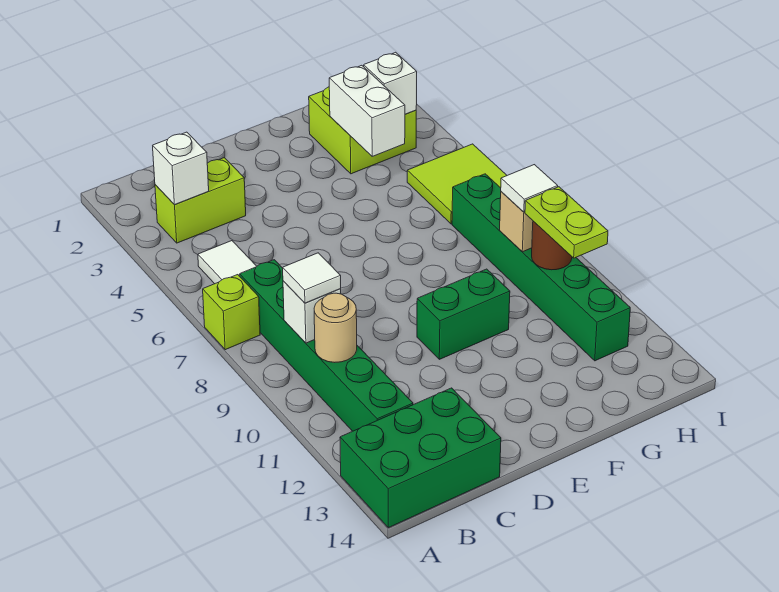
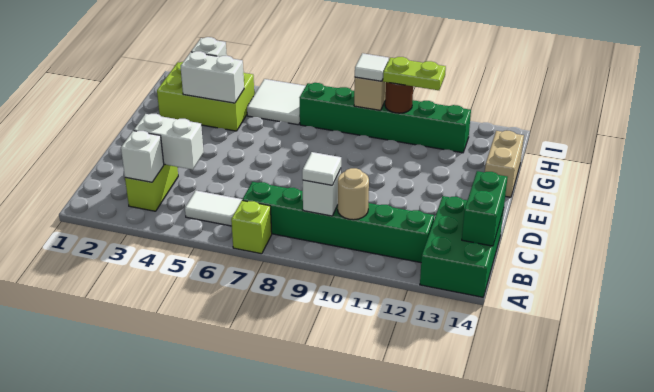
none -> white 1x2 brick [134,114,204,170]
green 1x2 brick [417,269,510,359] -> green 1x2 brick moved to [462,171,507,246]
none -> tan 1x2 brick [485,131,524,197]
lime 2x2 brick [309,87,416,174] -> lime 2x3 brick [157,62,254,131]
lime 2x2 tile [407,144,507,224] -> white 2x2 tile [247,79,306,125]

